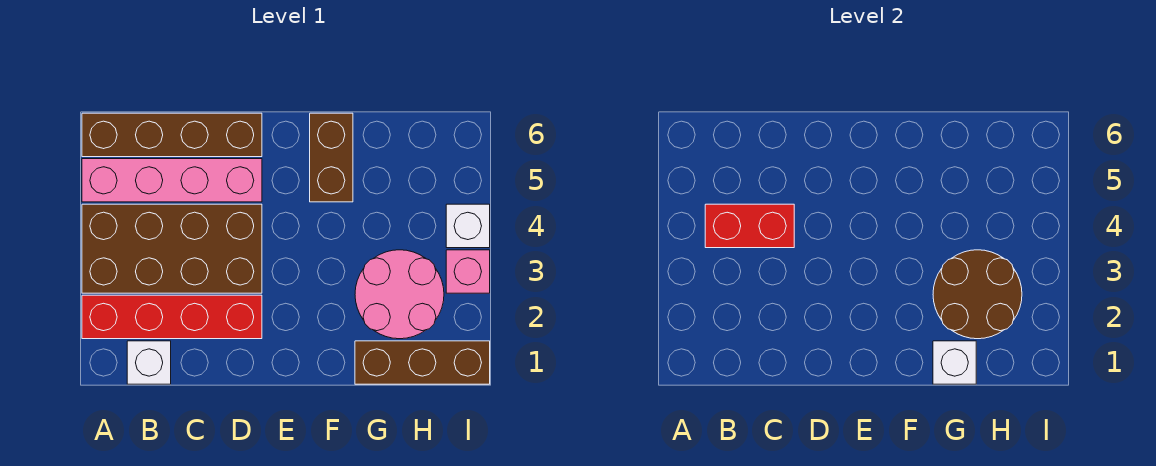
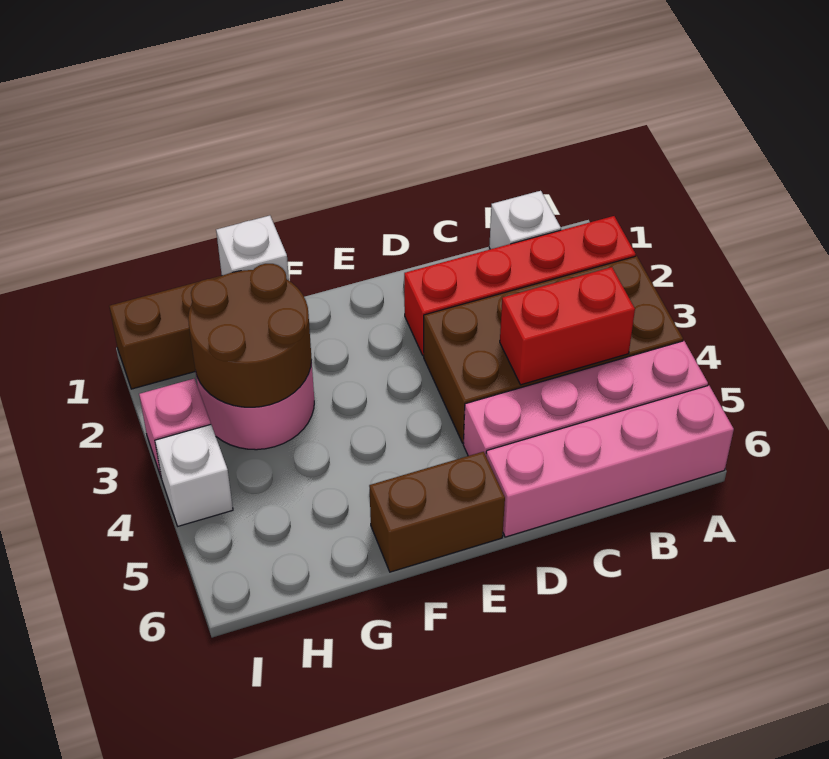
brown 1x4 brick [82,113,262,157] -> pink 1x4 brick [486,385,734,537]
brown 1x2 brick [310,113,353,202] -> brown 1x2 brick turned to [369,452,505,572]

